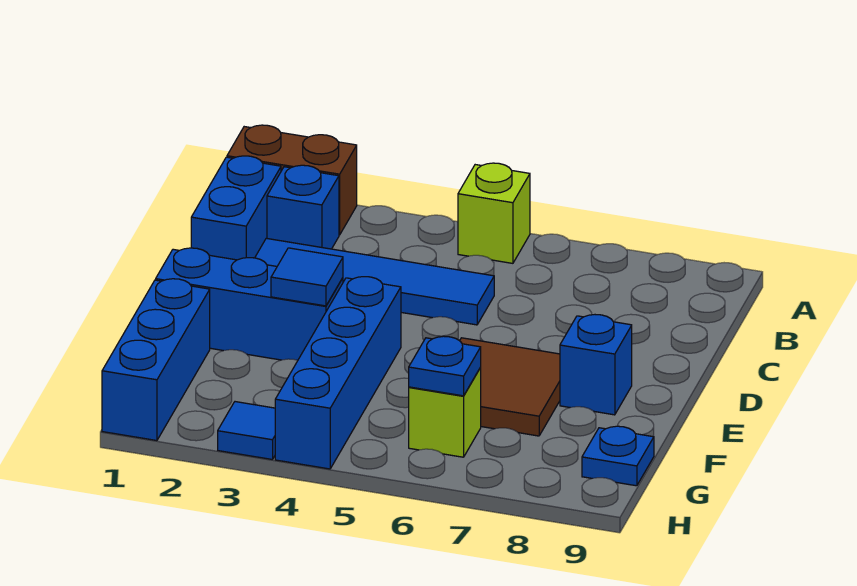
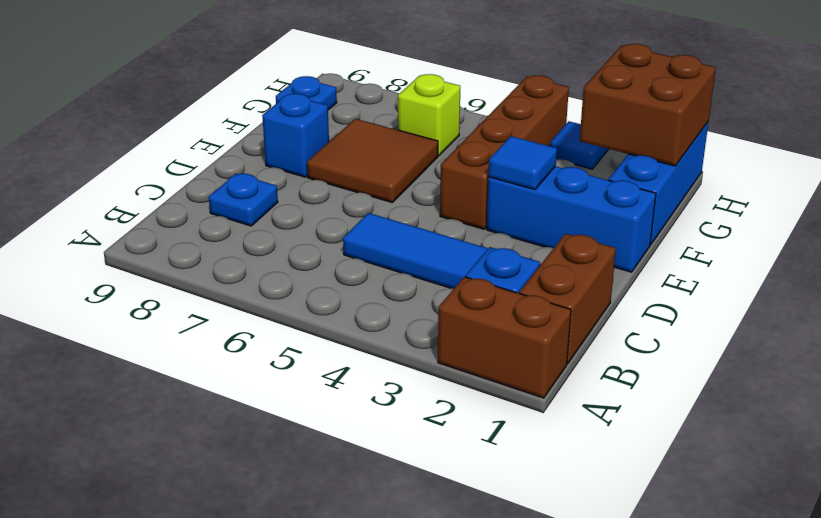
lime 1x1 brick [458,163,530,263] -> none
blue 1x2 brick [191,156,281,260] -> brown 1x2 brick [519,234,616,364]
blue 1x4 brick [275,277,401,469] -> brown 1x4 brick [440,75,569,229]
none -> brown 2x2 brick [580,44,716,166]
blue 1x1 plate [409,336,481,396] -> blue 1x1 plate moved to [209,174,278,226]

